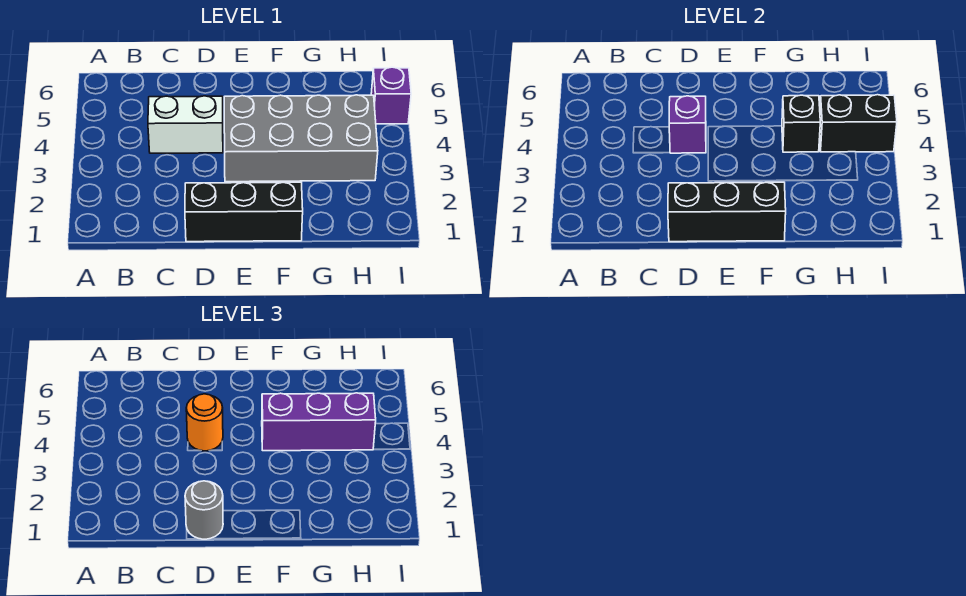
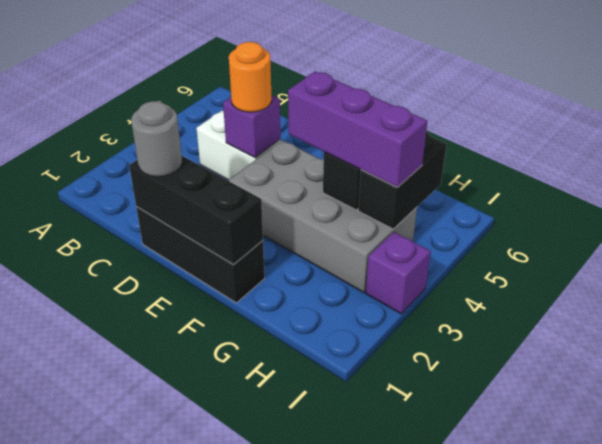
black 1x2 brick [820,95,897,152] -> black 1x2 brick turned to [358,132,447,229]
purple 1x1 brick [371,67,411,124] -> purple 1x1 brick moved to [366,232,431,314]

